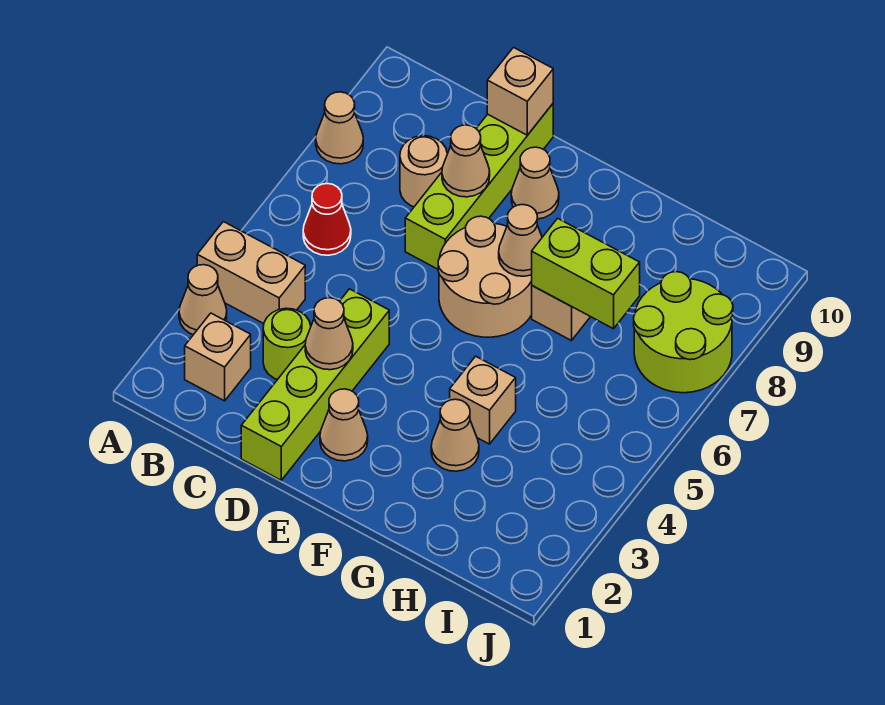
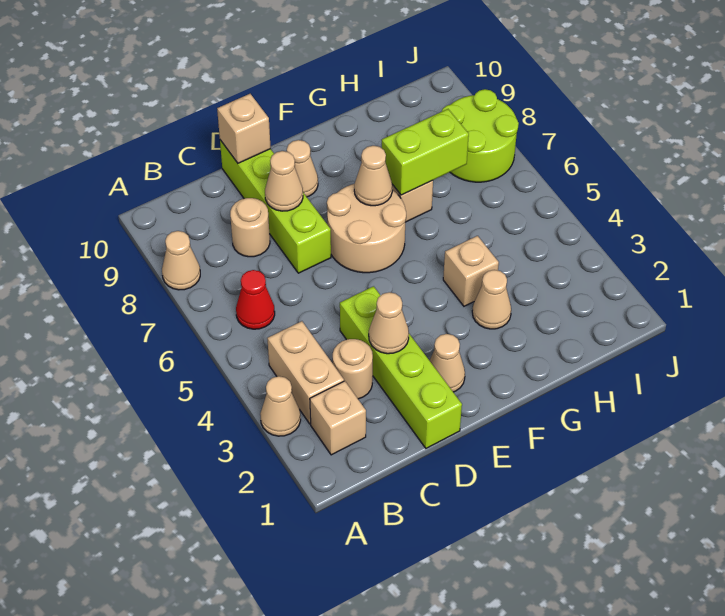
tan 1x2 brick [197,222,305,324] -> tan 1x2 brick turned to [267,321,344,424]
lime 1x1 round brick [263,308,311,380] -> tan 1x1 round brick [333,339,373,399]

